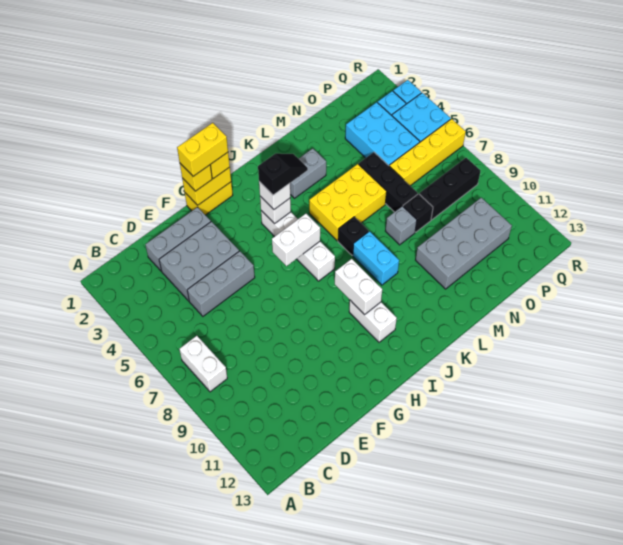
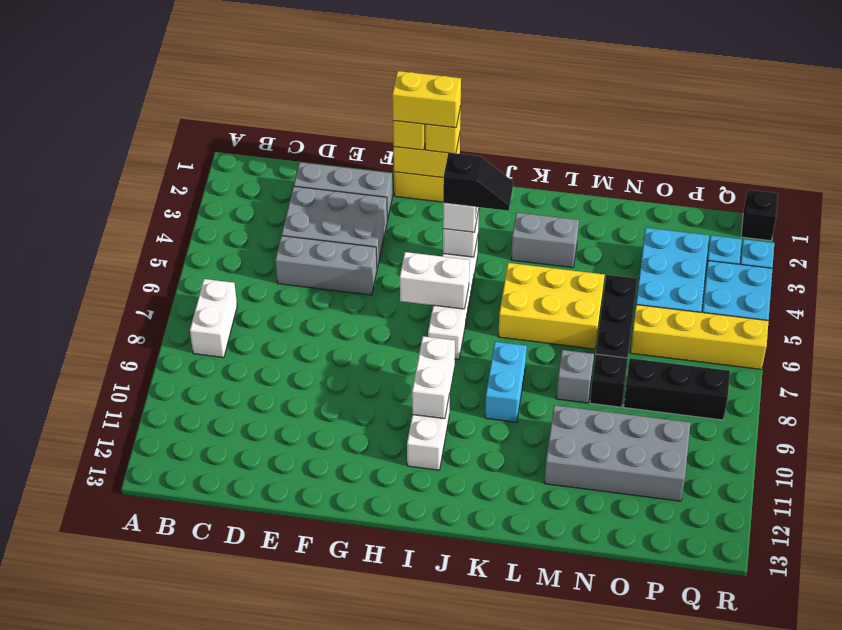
black 1x1 brick [338,217,369,255] -> black 1x1 brick moved to [741,190,778,241]

